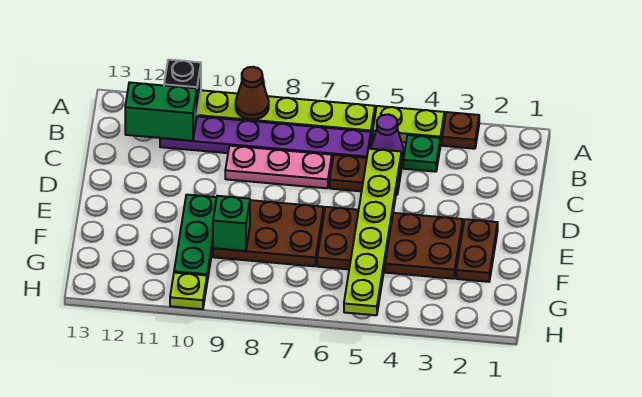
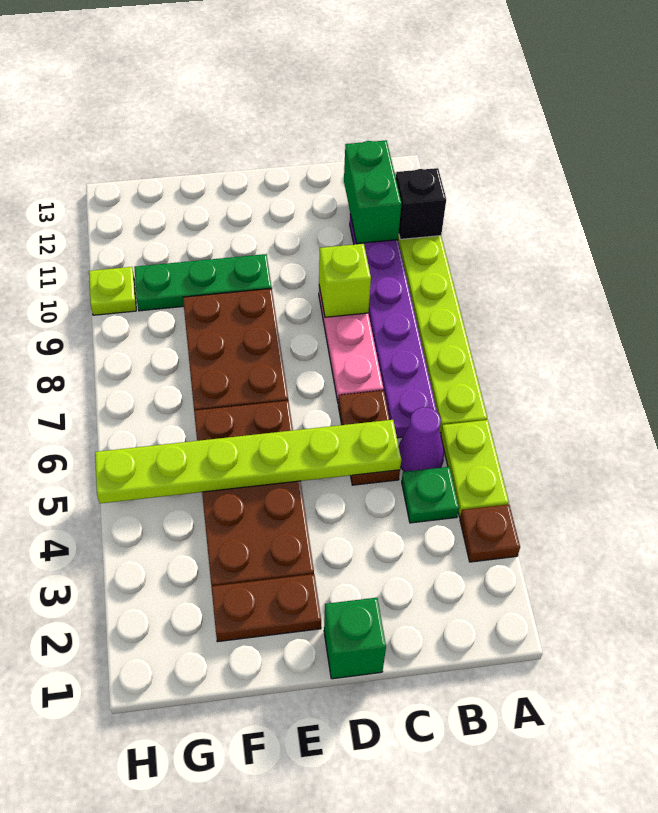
brown 1x1 cone [236,67,269,119] -> none
none -> lime 1x1 brick [319,244,371,317]
green 1x1 brick [213,196,250,251] -> green 1x1 brick moved to [324,598,386,679]

